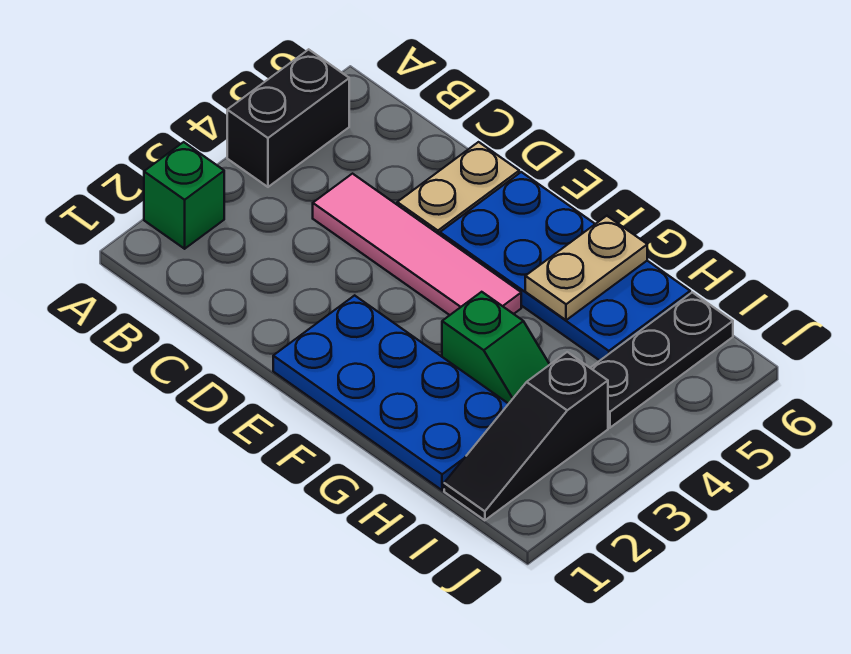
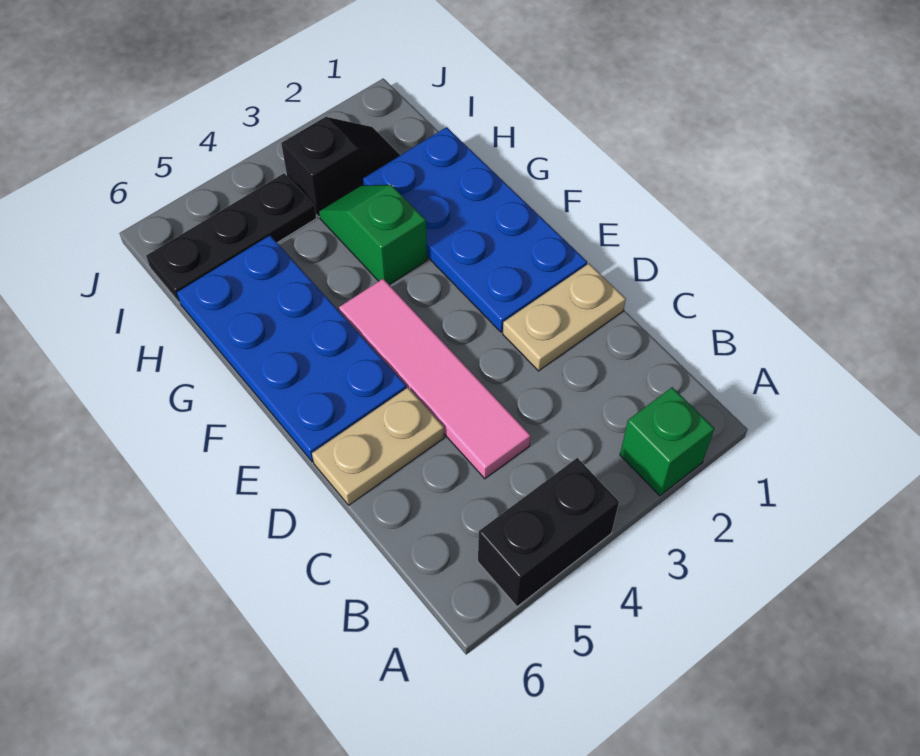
tan 1x2 plate [525,216,647,320] -> tan 1x2 plate moved to [503,264,626,371]
black 1x3 slope [444,352,608,520] -> black 1x2 slope [281,117,400,217]

